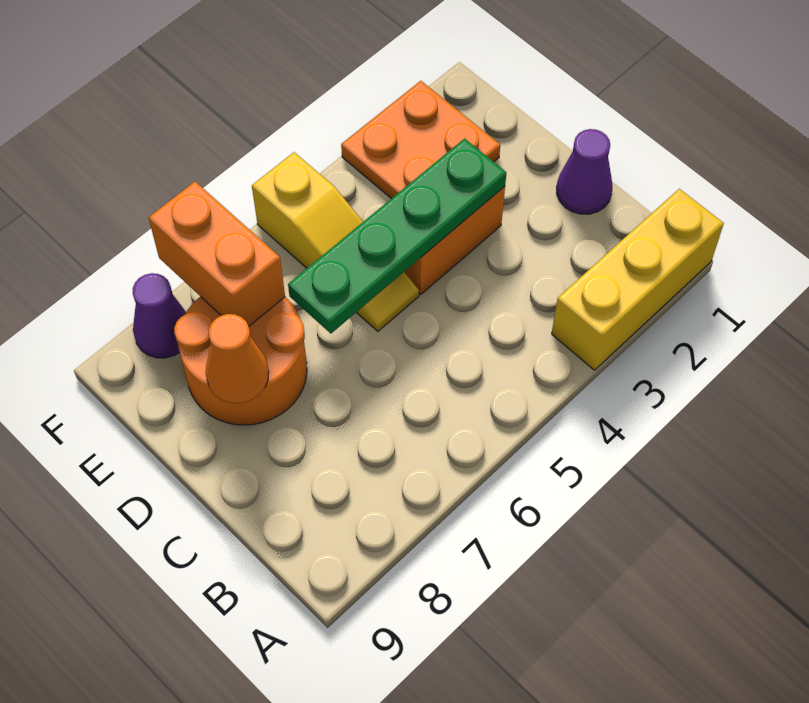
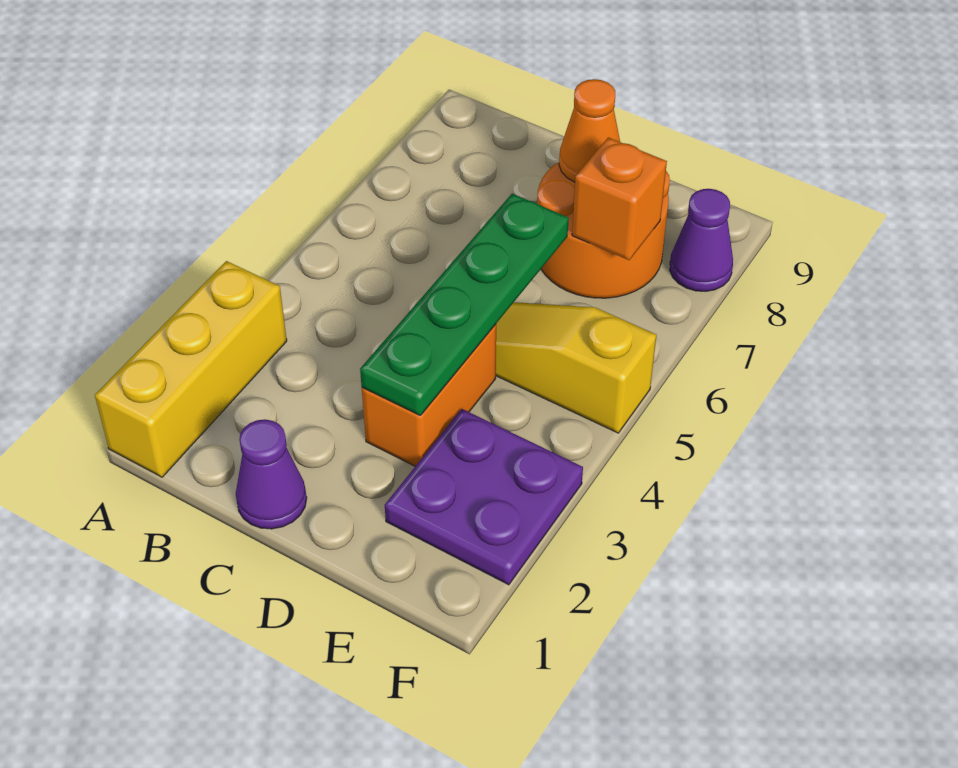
orange 2x2 plate [341,81,500,199] -> purple 2x2 plate [385,409,583,585]
orange 1x2 brick [149,182,285,326] -> orange 1x1 brick [572,137,667,260]

